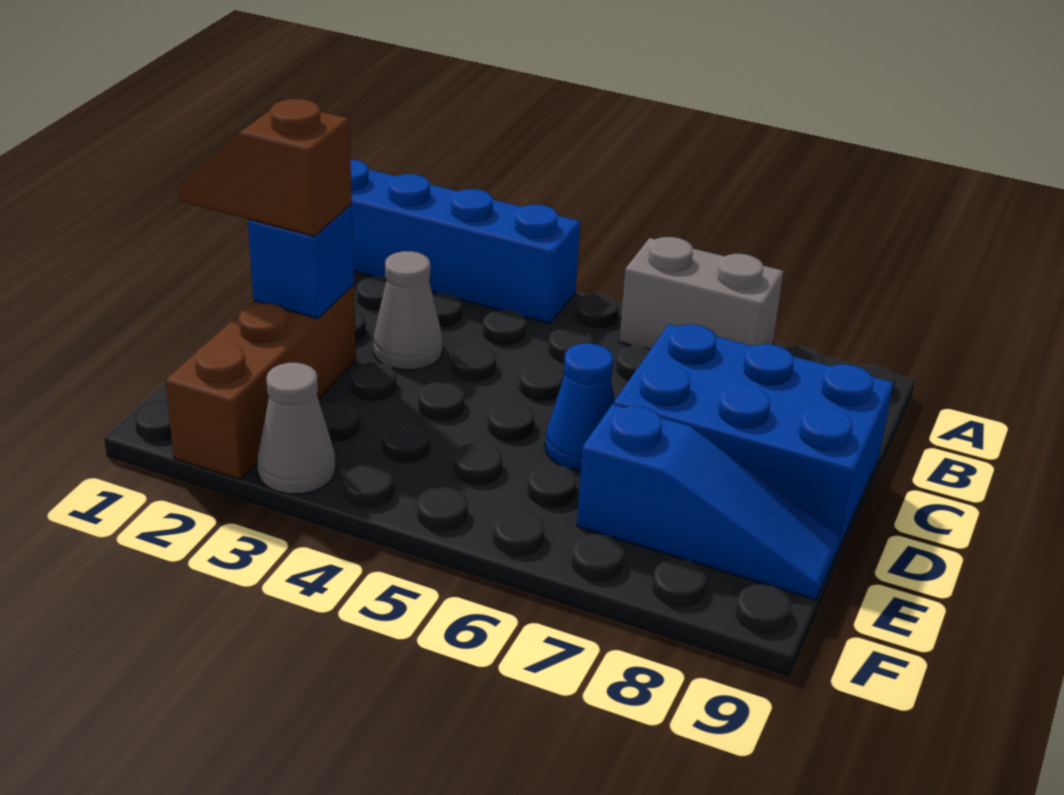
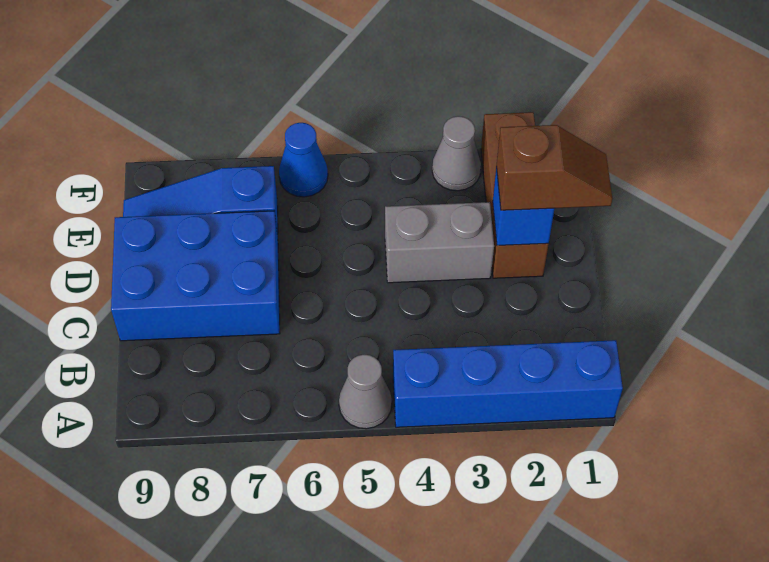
grey 1x2 brick [619,237,784,348] -> grey 1x2 brick moved to [385,202,494,283]
grey 1x1 cone [373,251,443,370] -> grey 1x1 cone moved to [339,355,392,429]
blue 1x1 cone [545,343,615,471] -> blue 1x1 cone moved to [279,123,328,197]

